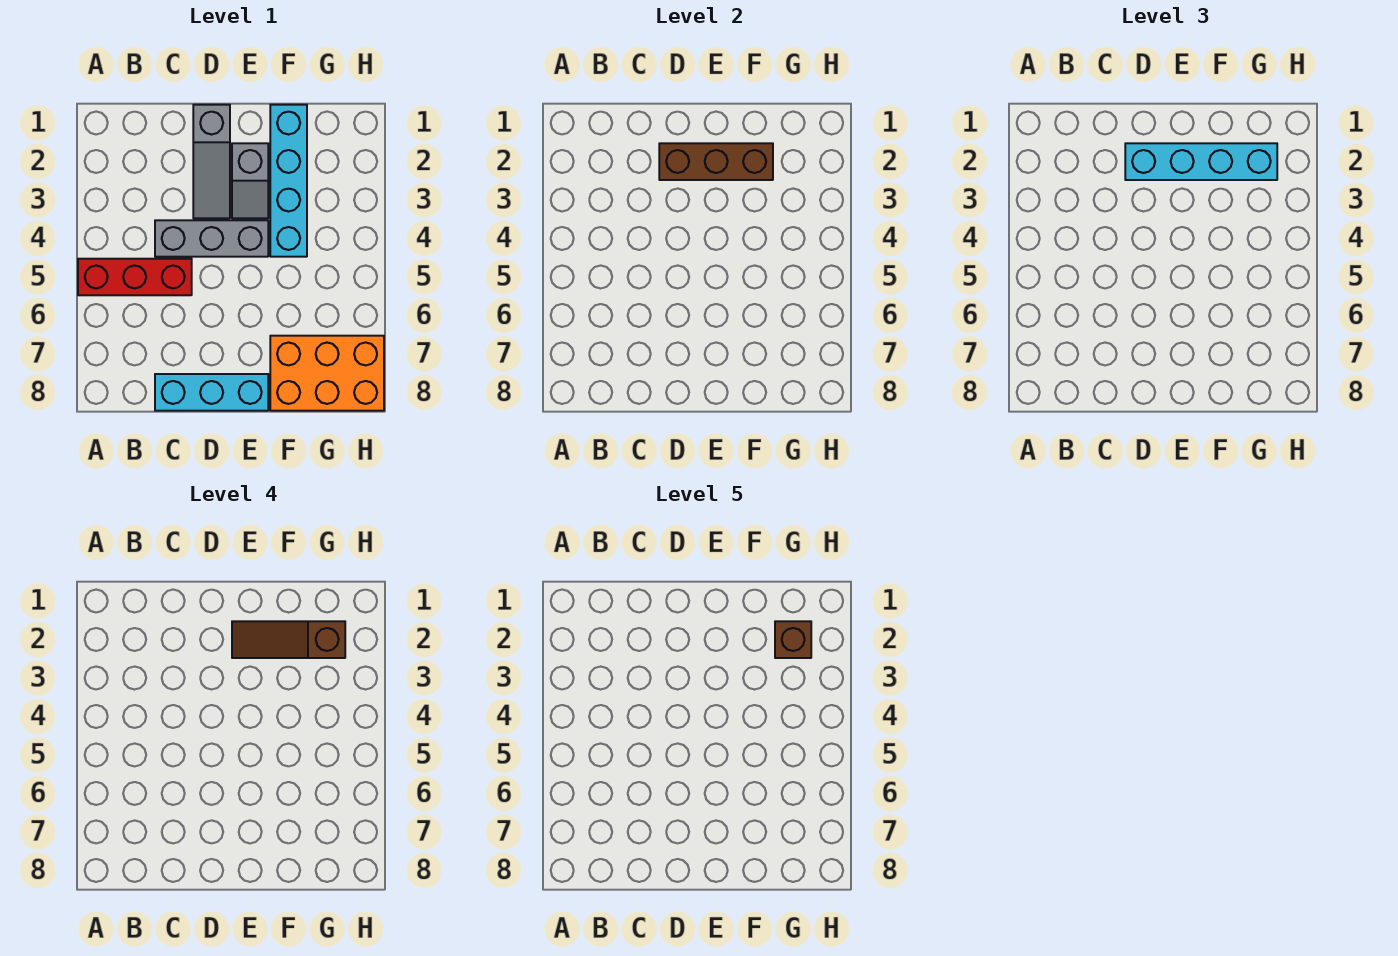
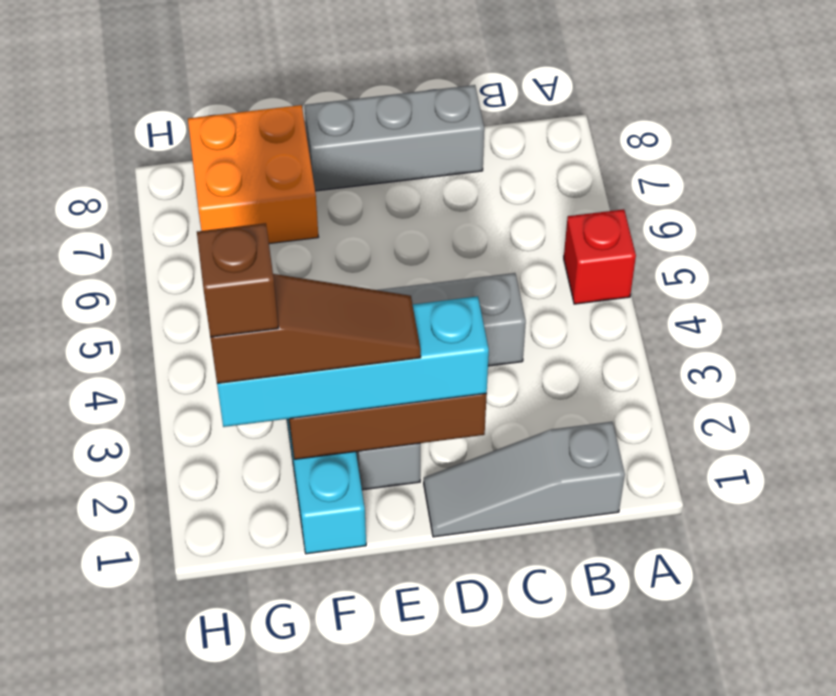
red 1x3 brick [78,259,192,295] -> red 1x1 brick [564,209,636,304]
cyan 1x3 brick [155,374,268,411] -> grey 1x3 brick [305,85,484,191]
grey 1x3 slope [193,105,230,218] -> grey 1x3 slope turned to [424,422,625,537]
orange 2x3 brick [270,336,384,411] -> orange 2x2 brick [188,105,318,244]

